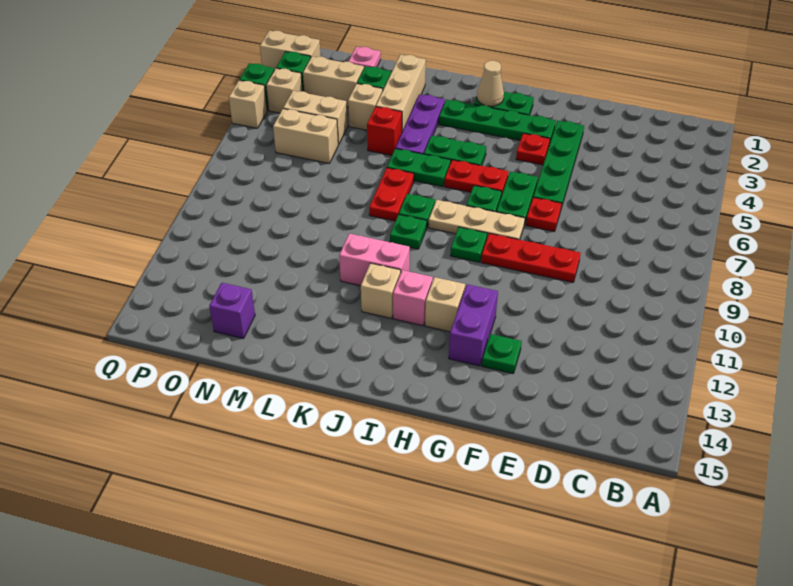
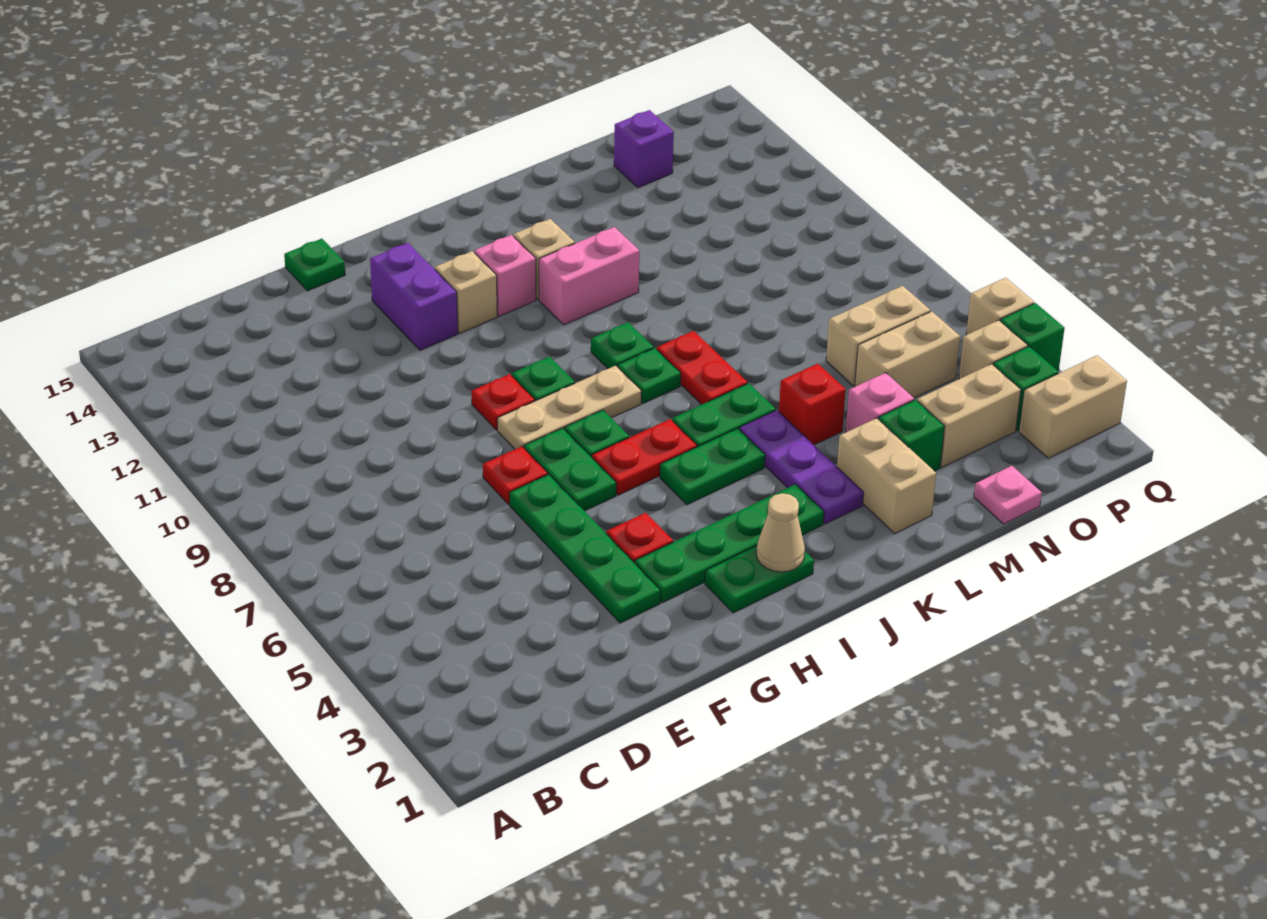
red 1x3 plate [481,233,581,282] -> red 1x1 plate [471,374,535,430]
green 1x1 plate [482,334,522,374] -> green 1x1 plate moved to [284,239,345,291]
tan 1x3 brick [376,55,426,132] -> tan 1x2 brick [837,418,936,533]
tan 1x1 brick [348,84,383,130] -> pink 1x1 brick [846,373,914,432]

